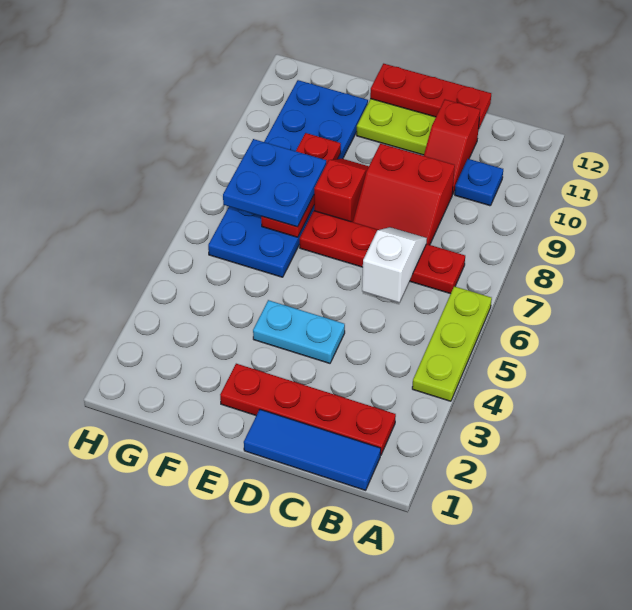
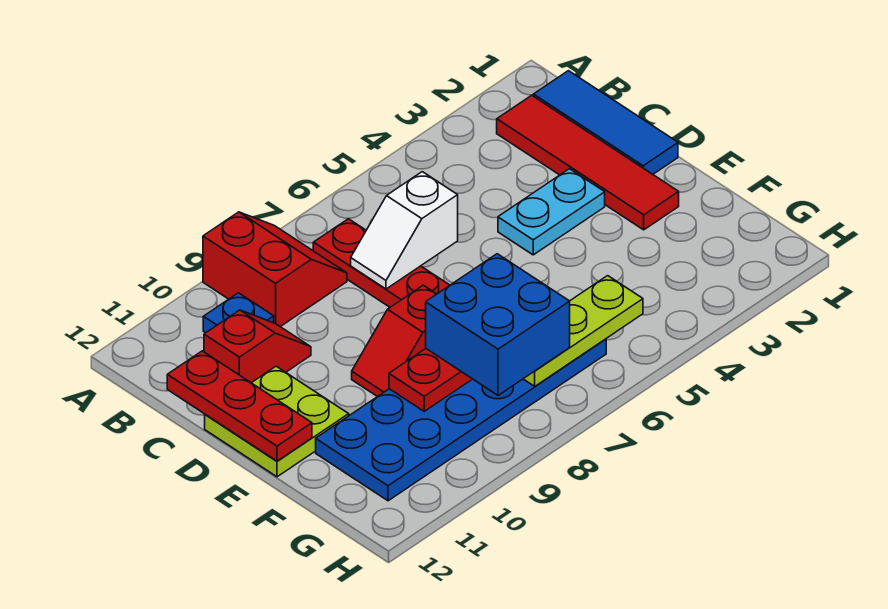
lime 1x3 plate [412,286,492,401] -> lime 1x3 plate moved to [524,276,643,386]
red 1x4 plate [220,364,396,456] -> red 1x4 tile [497,95,679,230]
red 2x2 slope [353,144,455,245] -> red 2x2 slope moved to [203,212,347,327]
cyan 1x2 plate [253,300,345,363] -> cyan 1x2 plate turned to [498,169,605,255]
blue 2x2 plate [223,139,326,227] -> blue 2x2 brick [426,254,570,395]

